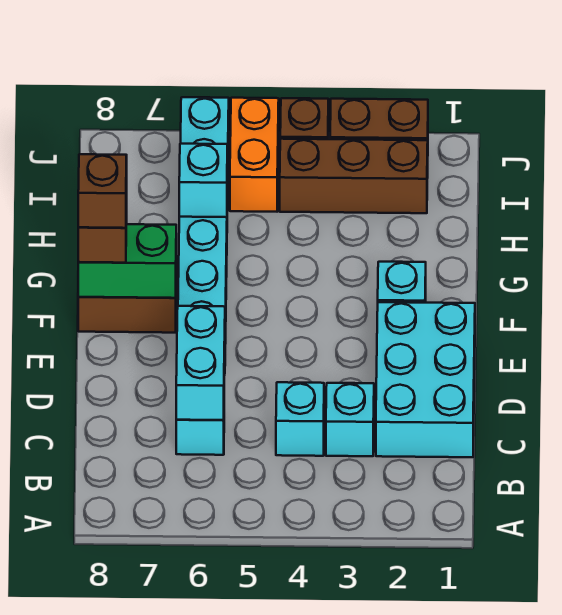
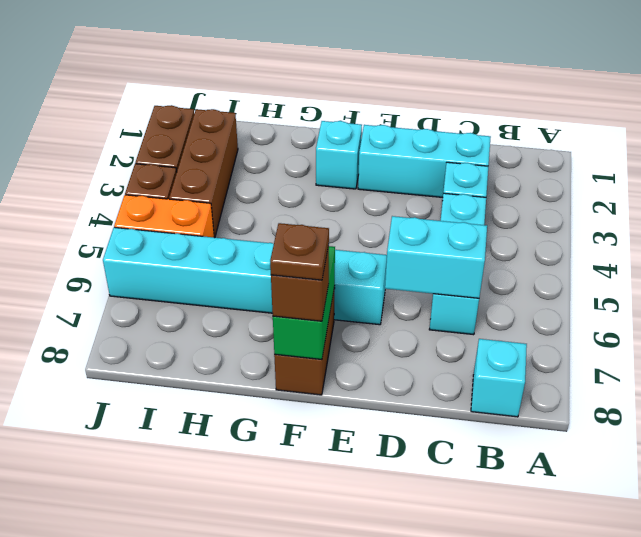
cyan 2x3 brick [376,302,475,457] -> cyan 1x3 brick [358,125,491,197]
brown 1x1 brick [78,154,127,228] -> brown 1x1 plate [270,223,329,280]
cyan 1x1 brick [179,144,227,217] -> cyan 1x1 brick moved to [471,339,527,417]

